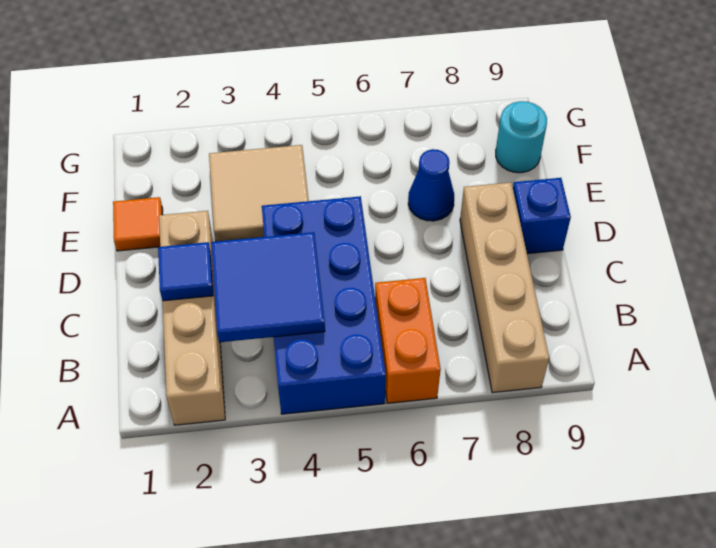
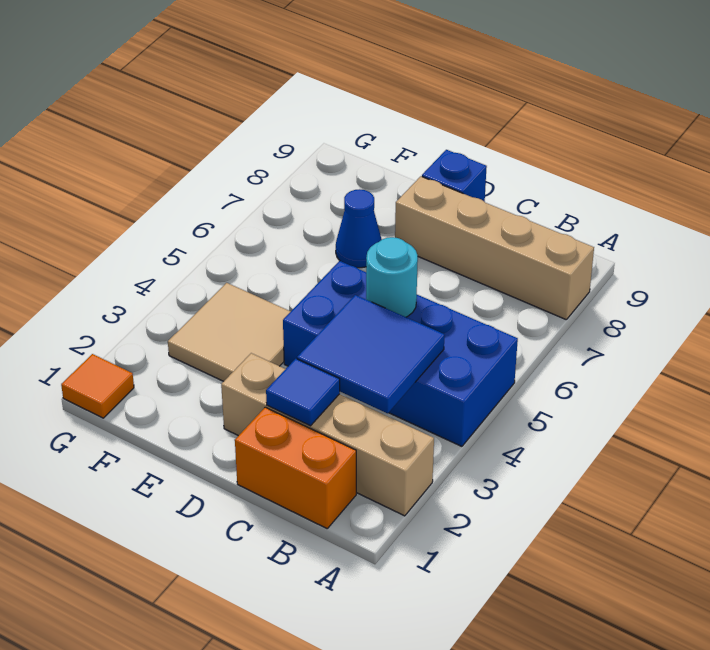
orange 1x2 brick [375,278,441,403] -> orange 1x2 brick moved to [235,407,356,528]
orange 1x1 tile [113,197,163,251] -> orange 1x1 tile moved to [61,354,134,418]
cyan 1x1 round brick [496,101,547,173] -> cyan 1x1 round brick moved to [366,237,418,317]

